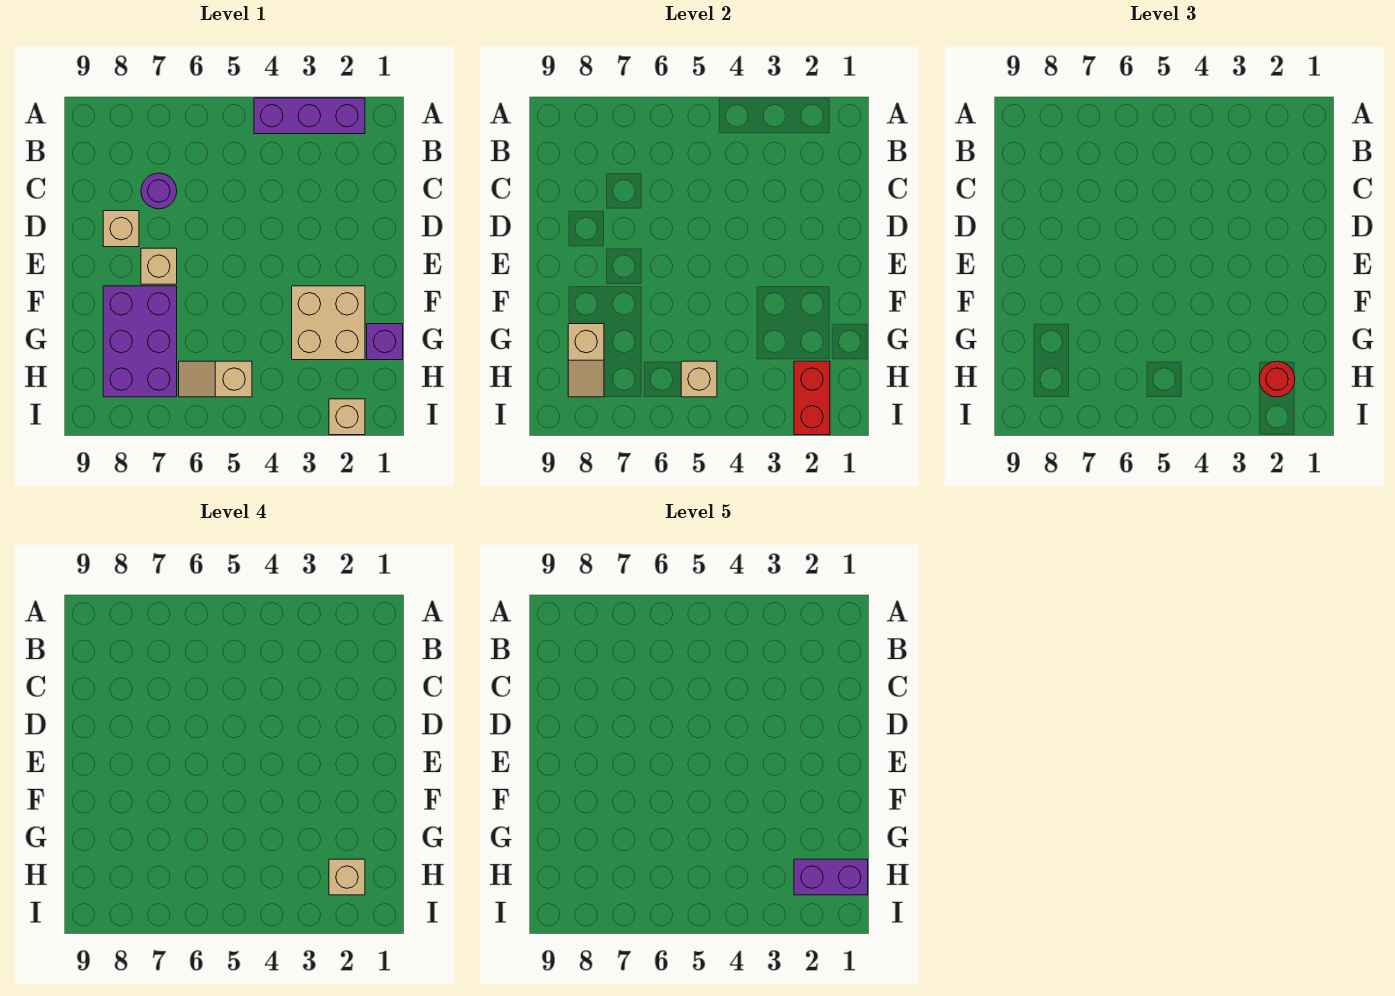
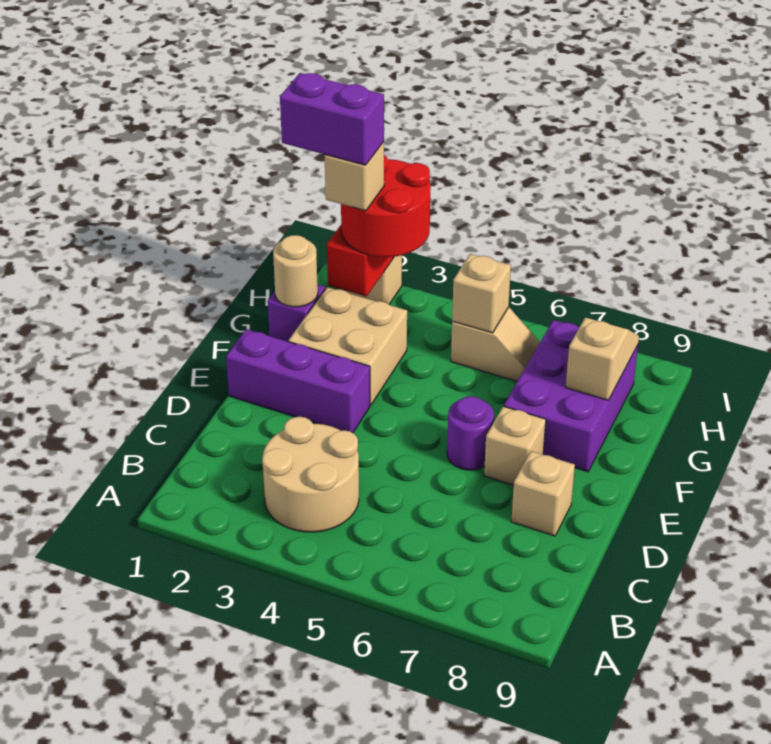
purple 1x3 brick [254,98,365,134] -> purple 1x3 brick moved to [226,329,370,433]
none -> tan 2x2 round brick [262,417,359,532]
purple 1x1 round brick [141,173,177,209] -> purple 1x1 round brick moved to [447,396,494,470]
none -> tan 1x1 round brick [273,235,318,307]
red 1x1 round brick [1259,361,1295,397] -> red 2x2 round brick [341,155,431,257]

